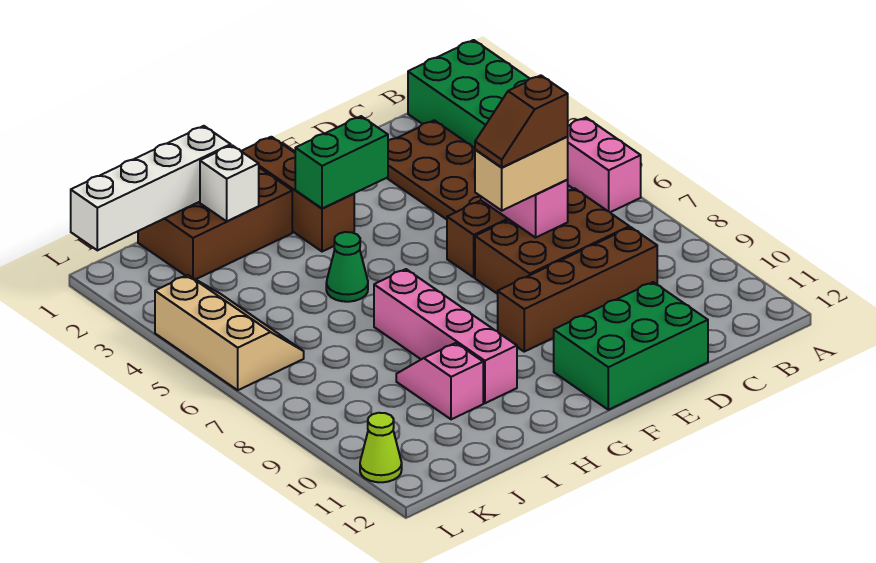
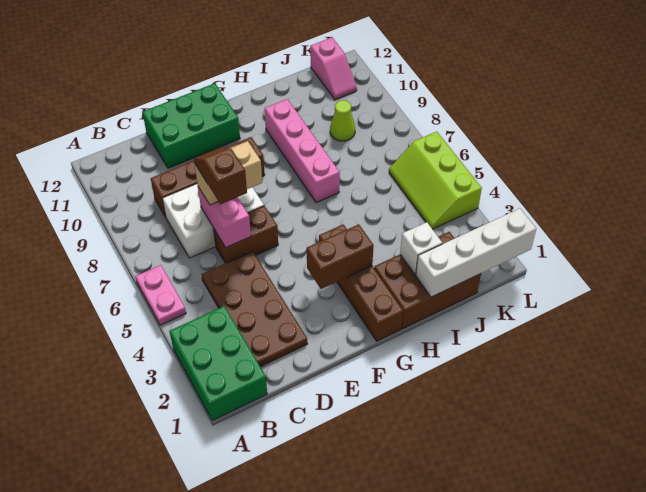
pink 1x2 brick [567,118,641,212] -> pink 1x2 plate [135,265,186,325]
brown 2x3 brick [475,188,629,294] -> white 2x3 brick [162,184,264,258]
brown 1x2 slope [475,75,568,168] -> brown 1x2 slope turned to [194,148,247,204]
green 1x2 brick [295,116,388,209] -> brown 1x2 brick [307,224,374,289]
brown 1x3 brick [241,137,354,252] -> brown 1x4 brick [319,224,403,341]
green 1x1 cone [326,232,368,302] -> none
pink 1x2 slope [396,343,483,419] -> pink 1x2 slope moved to [310,37,357,100]
tan 2x3 slope [155,275,304,390] -> lime 2x3 slope [389,132,482,229]
lime 1x1 cone [360,413,402,482] -> lime 1x1 cone moved to [330,100,355,141]

